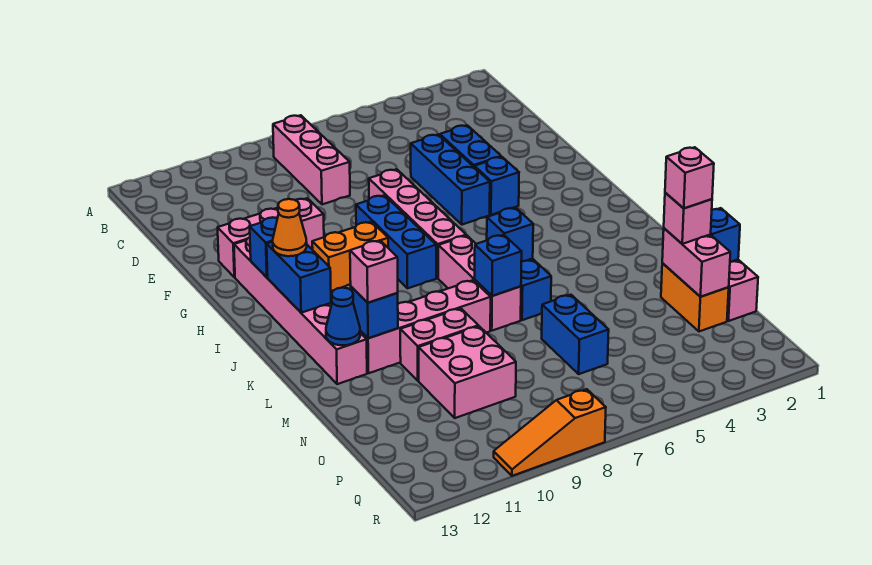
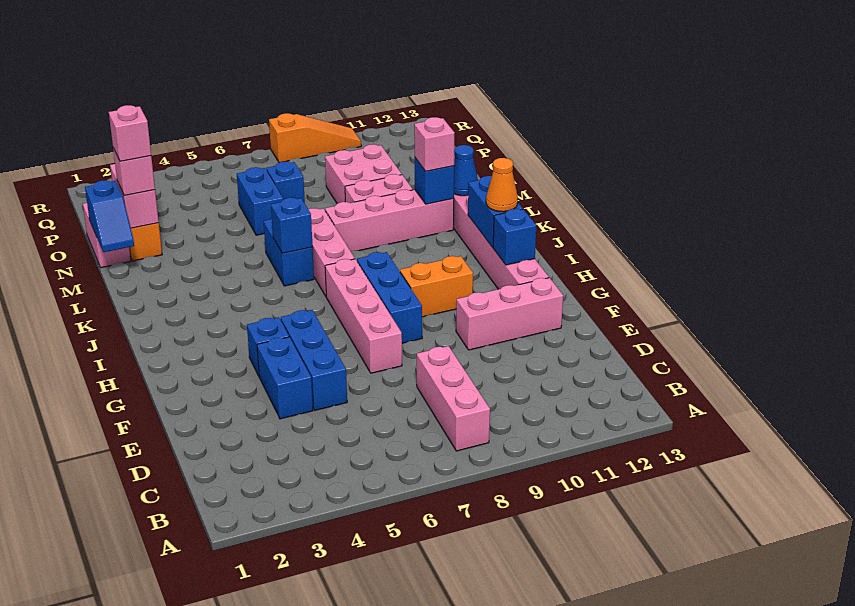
blue 1x1 brick [475,235,522,296] -> blue 1x1 brick moved to [266,162,305,203]

